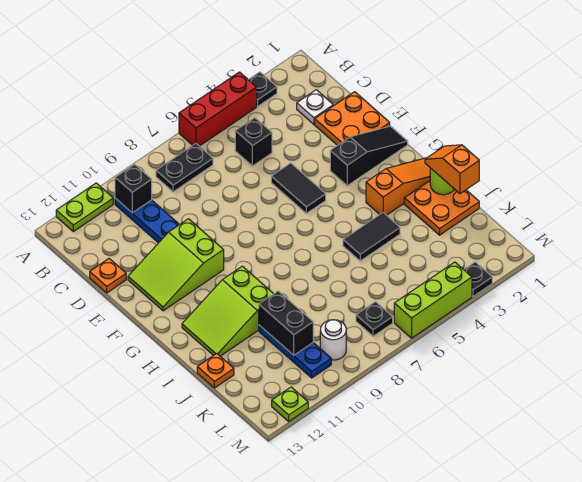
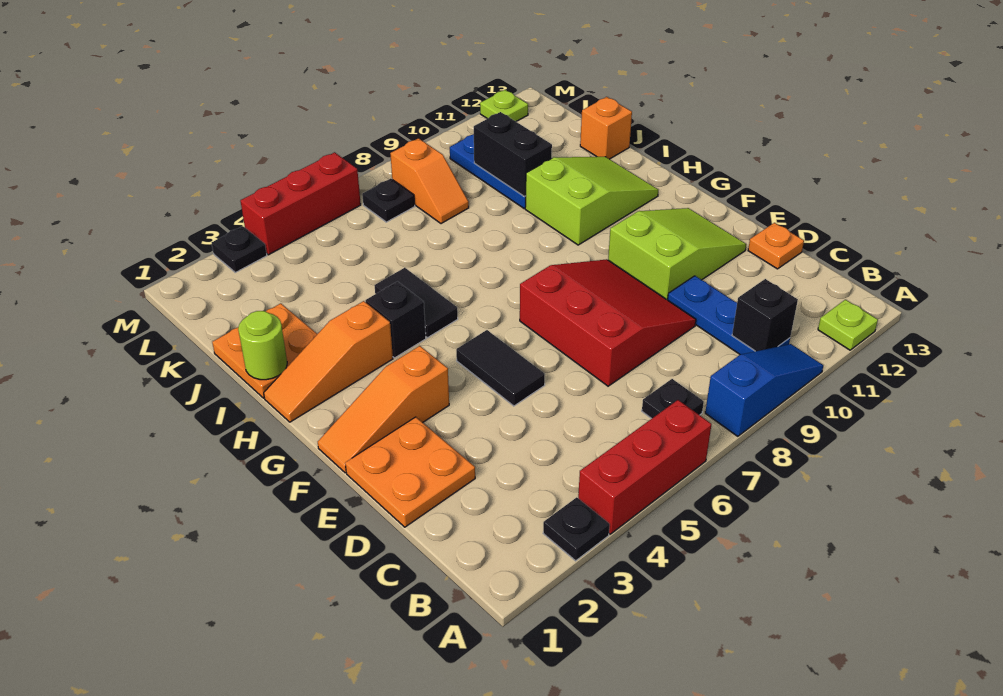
none -> blue 1x3 slope [705,344,823,436]
lime 1x2 plate [56,183,113,231] -> lime 1x1 plate [818,300,878,350]
black 1x2 plate [156,144,213,192] -> black 1x1 plate [642,379,704,419]
white 1x1 plate [297,90,333,124] -> none
black 1x1 brick [235,118,272,166] -> black 1x1 brick moved to [365,282,426,358]
none -> red 3x3 slope [520,259,696,386]
black 1x3 slope [330,126,408,186] -> orange 1x3 slope [318,346,449,473]
orange 1x2 slope [425,145,479,194] -> orange 1x2 slope moved to [390,138,469,224]
black 1x2 tile [343,213,400,261] -> black 1x2 tile turned to [374,268,458,338]
orange 1x1 plate [197,353,234,388] -> orange 1x1 brick [580,97,632,159]
white 1x1 round brick [320,320,346,360] -> none
lime 1x3 brick [394,262,472,338] -> red 1x3 brick [240,152,361,255]

